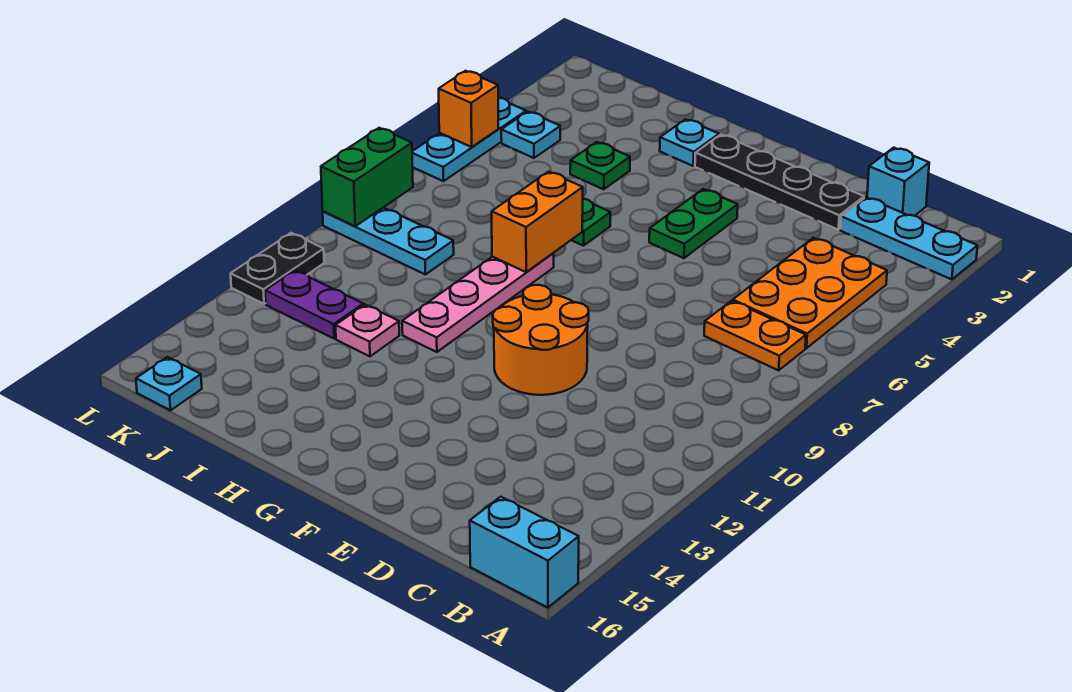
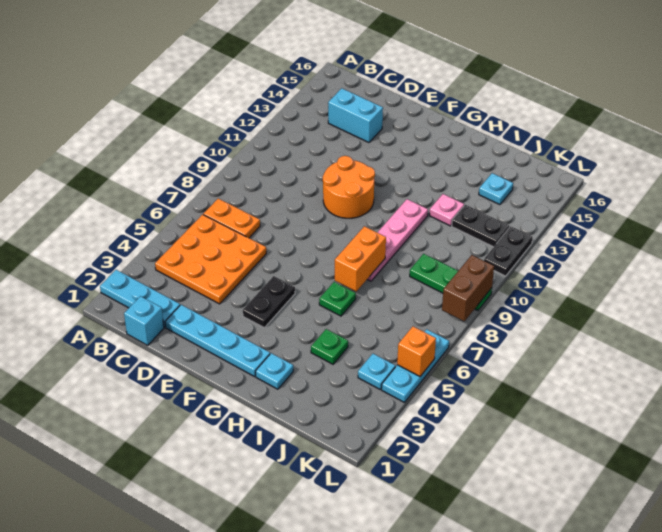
cyan 1x2 brick [470,497,579,608] -> cyan 1x2 brick moved to [328,88,383,142]
orange 2x3 plate [733,238,887,348] -> orange 3x3 plate [155,214,266,304]
black 1x4 plate [695,135,864,230] -> cyan 1x4 plate [165,305,270,377]
green 1x2 plate [649,189,738,258] -> black 1x2 plate [243,276,295,327]
cyan 1x3 plate [323,208,454,275] -> green 1x3 plate [410,254,492,311]
purple 1x2 plate [265,270,363,339] -> black 1x2 plate [452,205,510,247]
cyan 1x1 plate [136,357,202,410] -> cyan 1x1 plate moved to [479,173,513,205]
green 1x2 brick [321,128,413,226] -> brown 1x2 brick [442,255,494,321]

